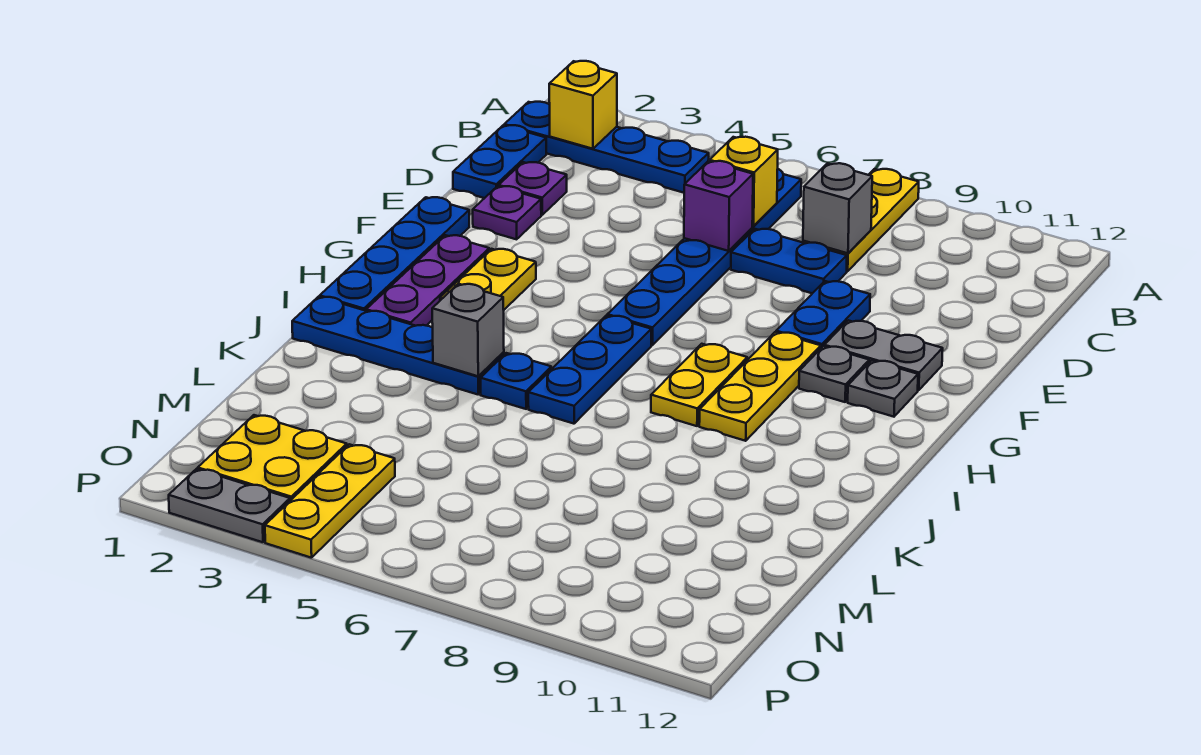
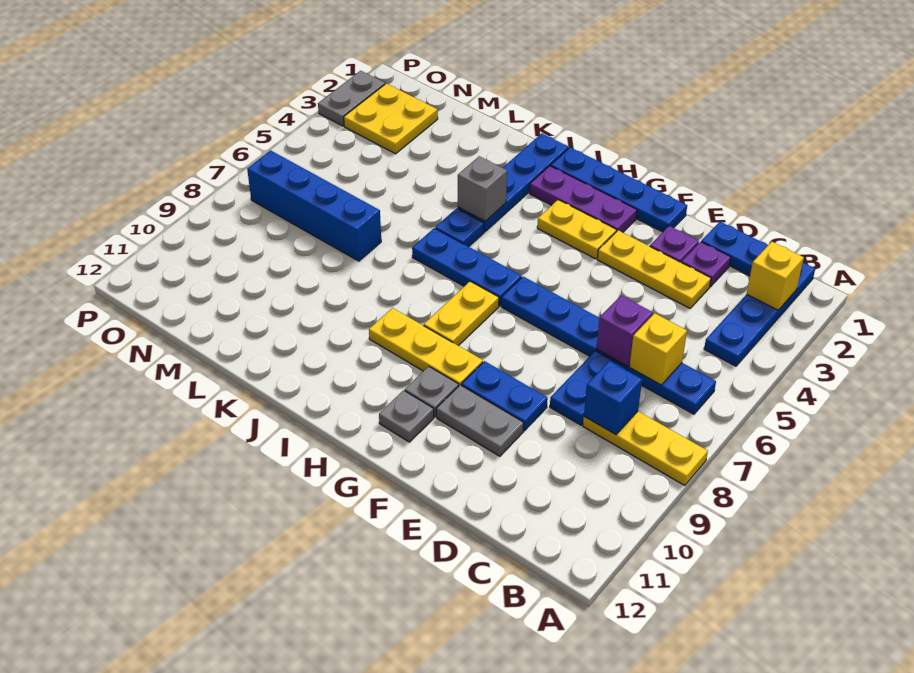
grey 1x1 brick [803,163,872,253] -> blue 1x1 brick [584,361,642,435]
grey 1x2 plate [824,320,943,390] -> grey 1x2 plate turned to [436,385,524,456]
yellow 1x2 plate [651,344,747,426] -> yellow 1x2 plate turned to [424,281,499,346]
none -> blue 1x4 brick [247,150,381,261]
yellow 1x3 plate [265,444,395,558] -> yellow 1x3 plate moved to [597,230,711,308]

